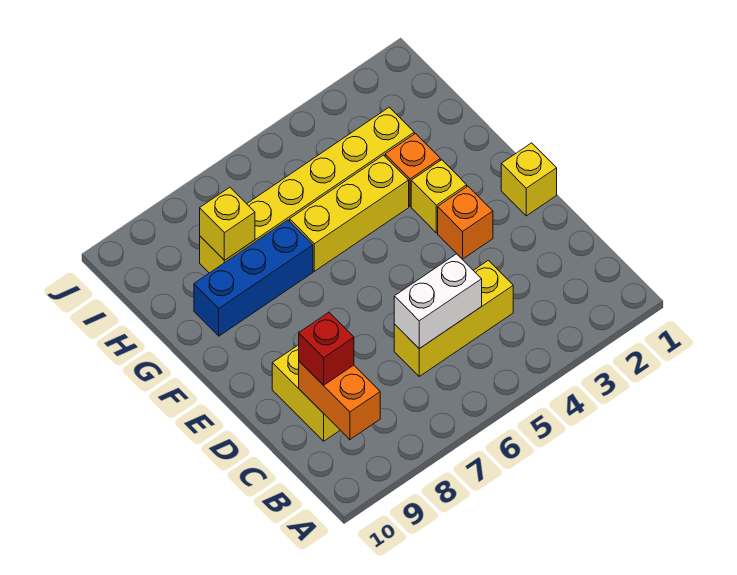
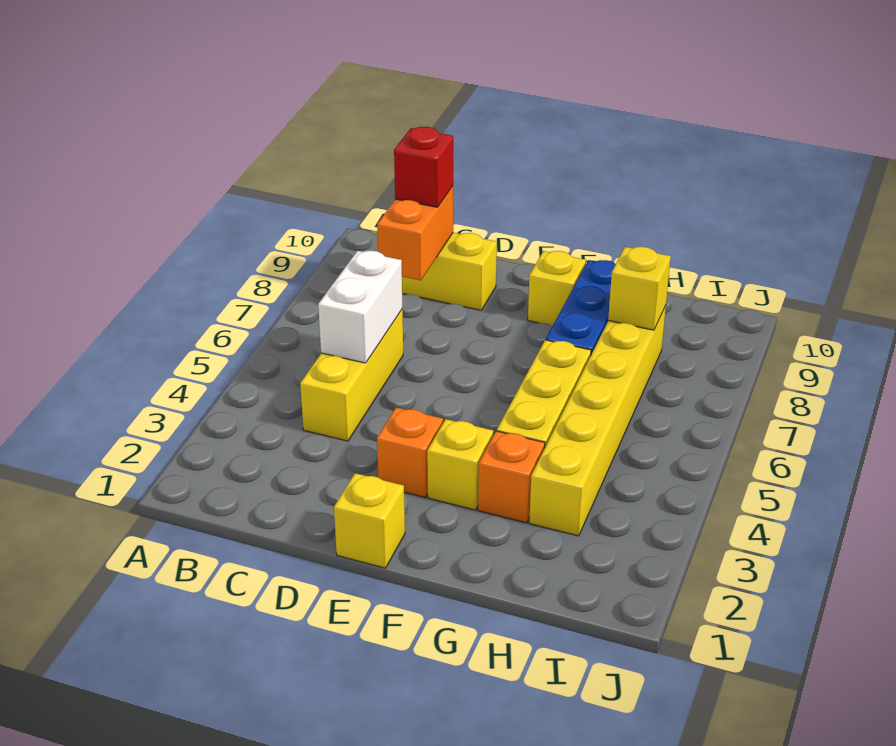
orange 1x2 brick [299,361,380,440] -> orange 1x2 brick turned to [377,186,453,280]
none -> yellow 1x1 brick [528,251,586,326]

